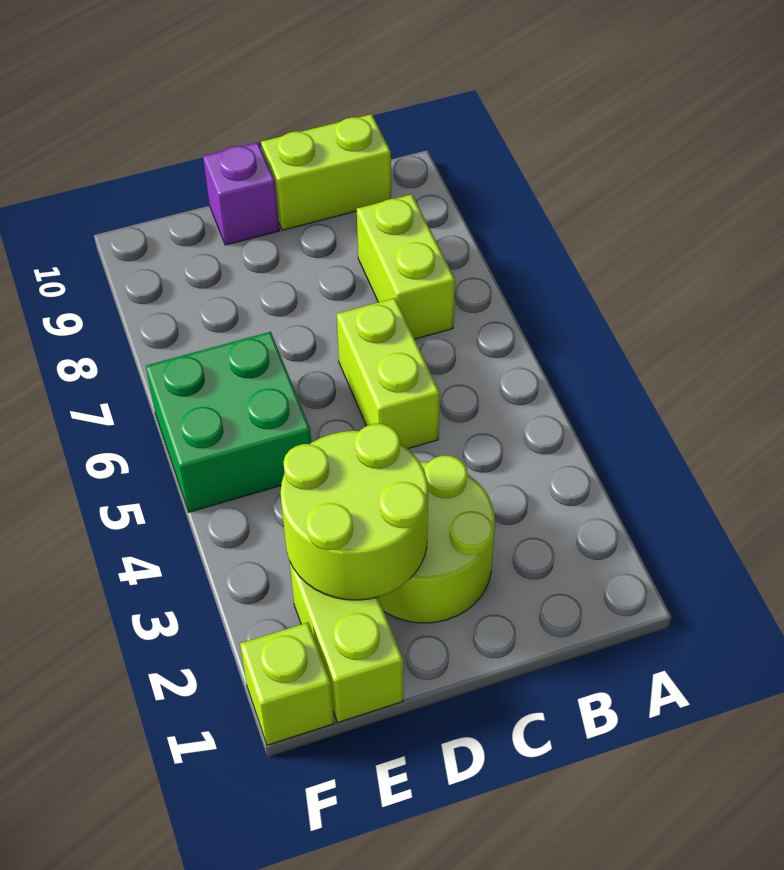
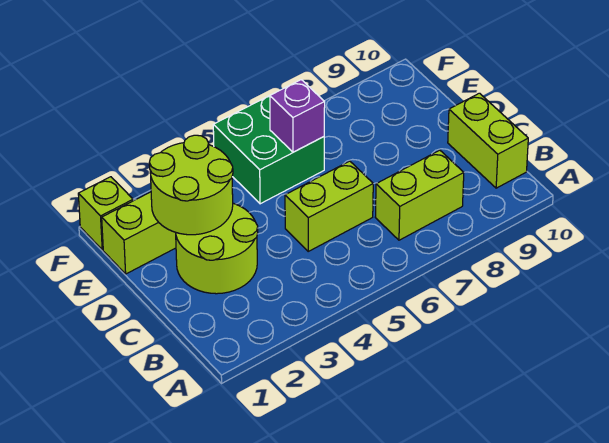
purple 1x1 brick [203,142,279,245] -> purple 1x1 brick moved to [270,80,325,152]

